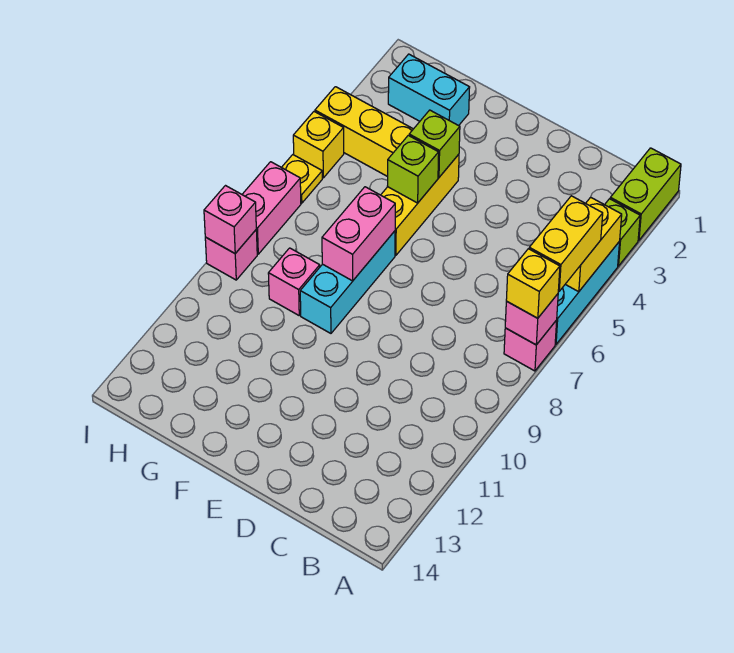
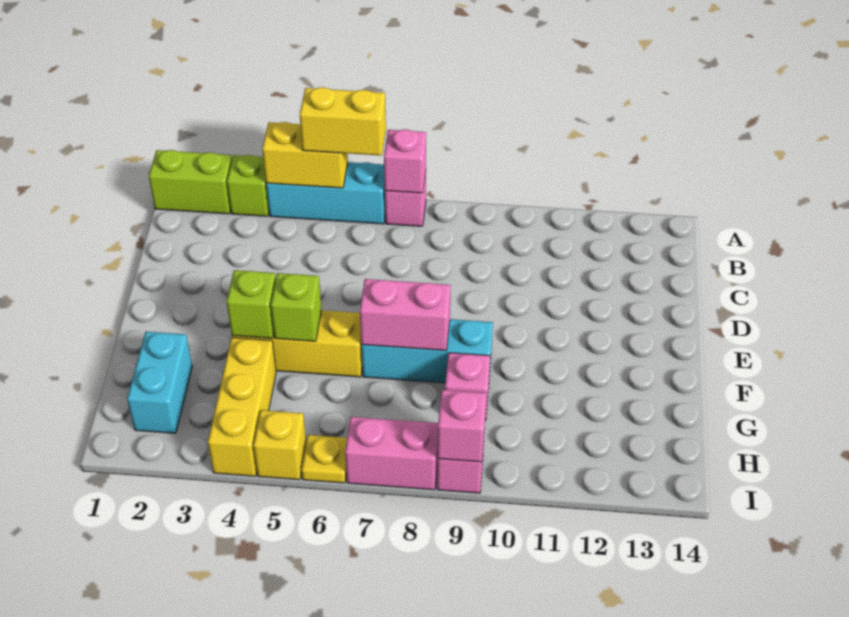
yellow 1x1 brick [506,249,560,318] -> none

